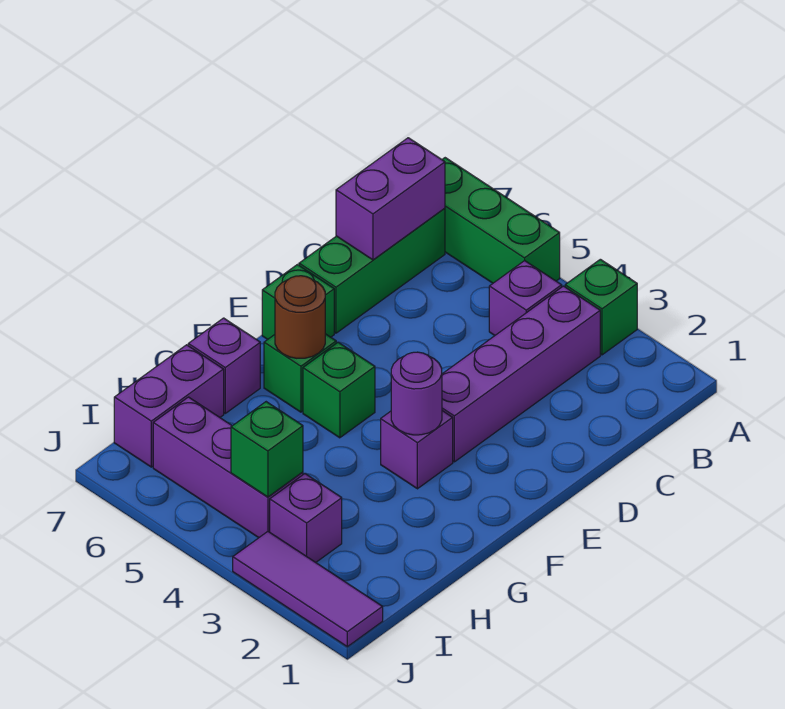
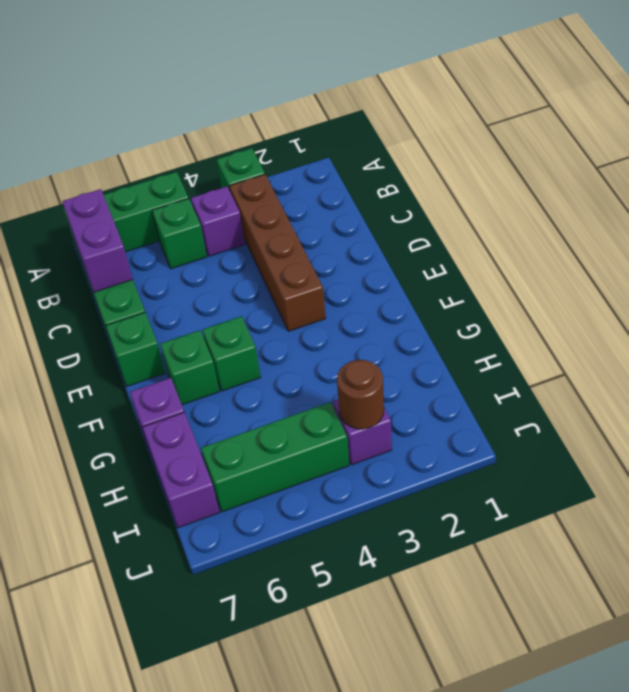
purple 1x4 brick [442,286,600,462] -> brown 1x4 brick [229,174,326,331]
purple 1x1 brick [381,411,453,489] -> none
purple 1x1 round brick [391,352,442,435] -> none
brown 1x1 round brick [275,276,325,358] -> brown 1x1 round brick moved to [337,360,384,429]
purple 1x3 brick [153,397,303,538] -> green 1x3 brick [201,402,349,512]
green 1x1 brick [231,402,303,497] -> green 1x1 brick moved to [152,199,207,269]
purple 1x3 tile [233,532,383,647] -> none

